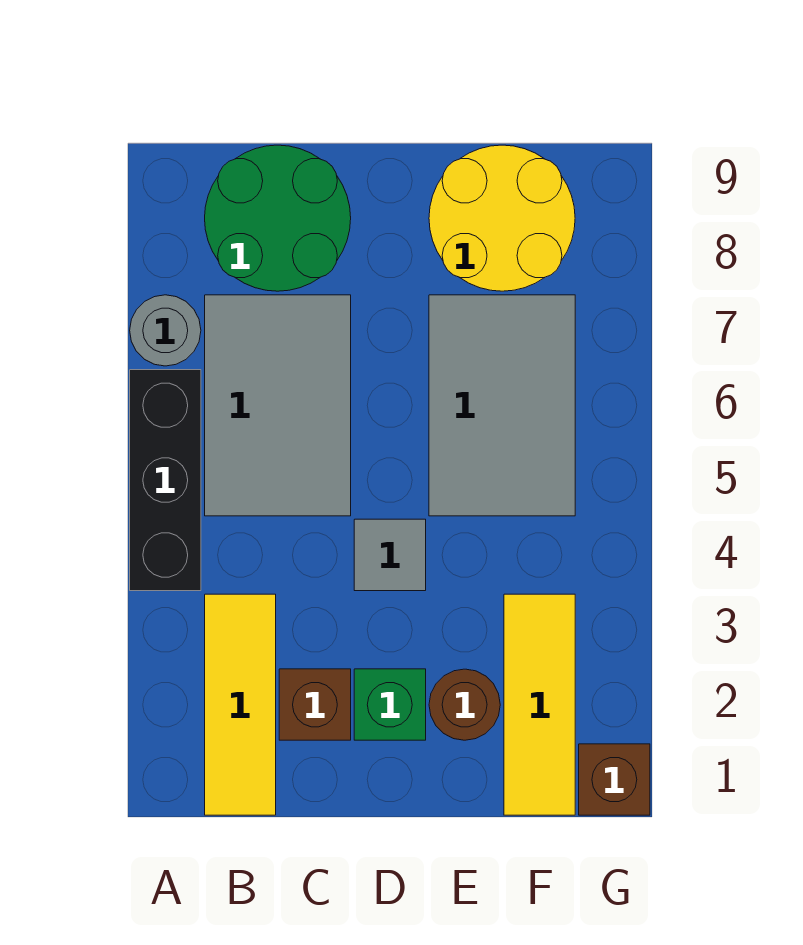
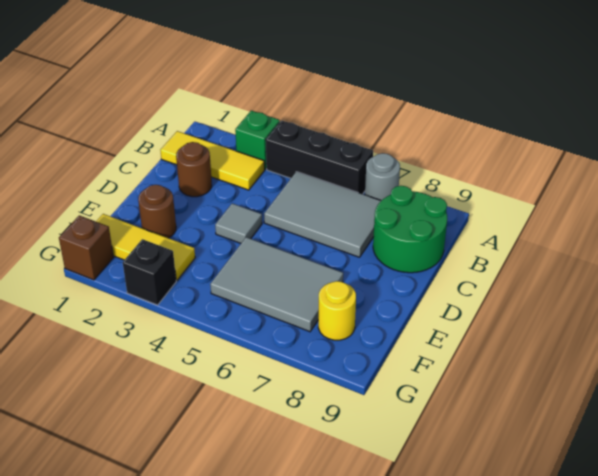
brown 1x1 brick [279,669,351,740] -> brown 1x1 round brick [176,142,212,197]
green 1x1 brick [354,669,426,740] -> green 1x1 brick moved to [235,111,280,169]
yellow 2x2 round brick [429,145,575,291] -> yellow 1x1 round brick [318,281,356,340]
none -> black 1x1 brick [123,239,176,305]

